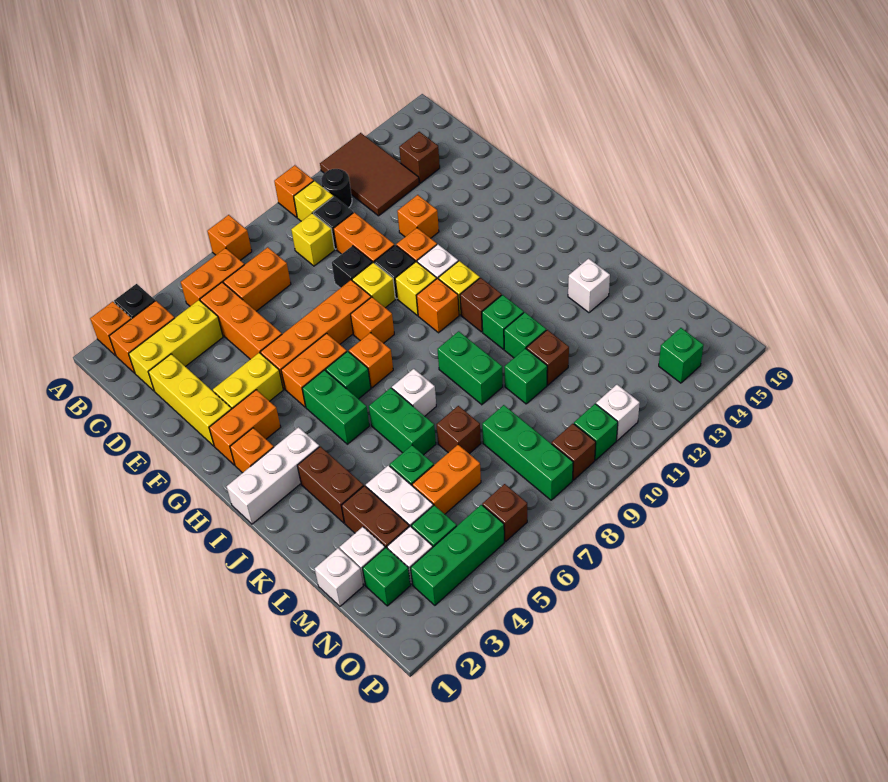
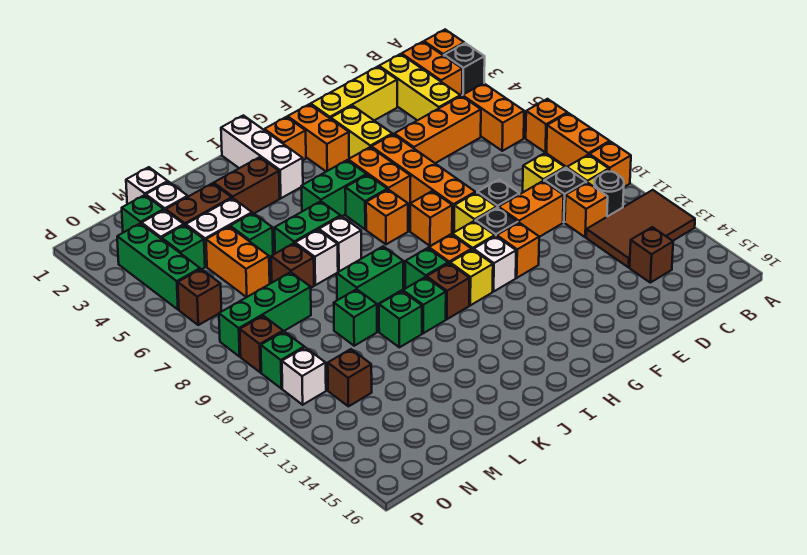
orange 1x2 brick [223,247,291,311] -> orange 1x2 brick moved to [546,113,610,167]
orange 1x1 brick [397,195,439,238] -> orange 1x1 brick moved to [565,182,608,237]
white 1x1 brick [568,259,610,313] -> white 1x1 brick moved to [295,230,338,285]
brown 1x1 brick [527,330,569,385] -> brown 1x1 brick moved to [328,349,372,406]
green 1x1 brick [659,328,703,383] -> green 1x1 brick moved to [405,248,448,288]

